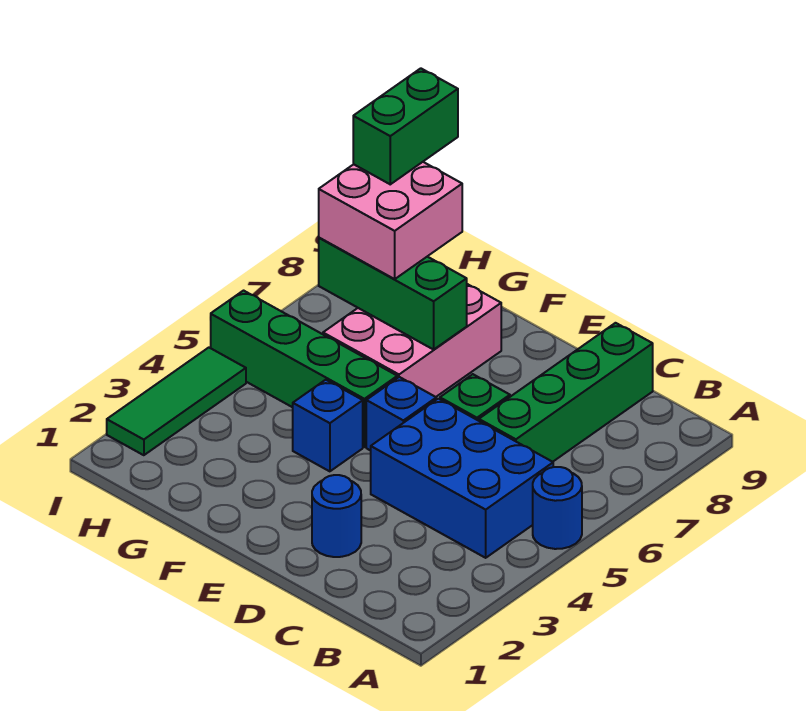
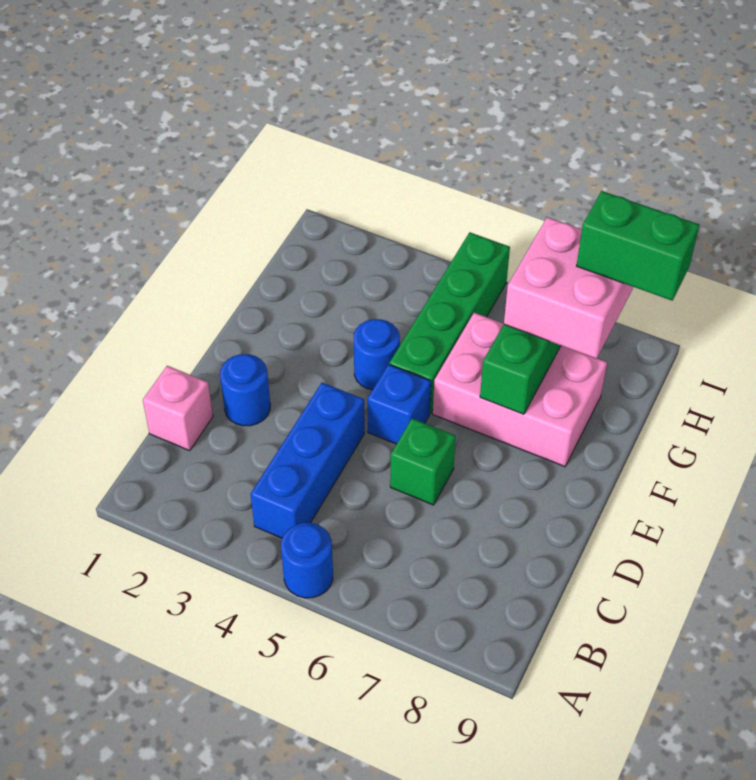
blue 2x3 brick [371,399,553,558] -> blue 1x3 brick [251,383,365,538]
none -> pink 1x1 brick [143,366,213,451]
green 1x4 brick [479,323,653,462] -> none
blue 1x1 brick [293,380,363,471] -> blue 1x1 round brick [354,319,400,390]
green 1x3 tile [107,348,246,455] -> none

